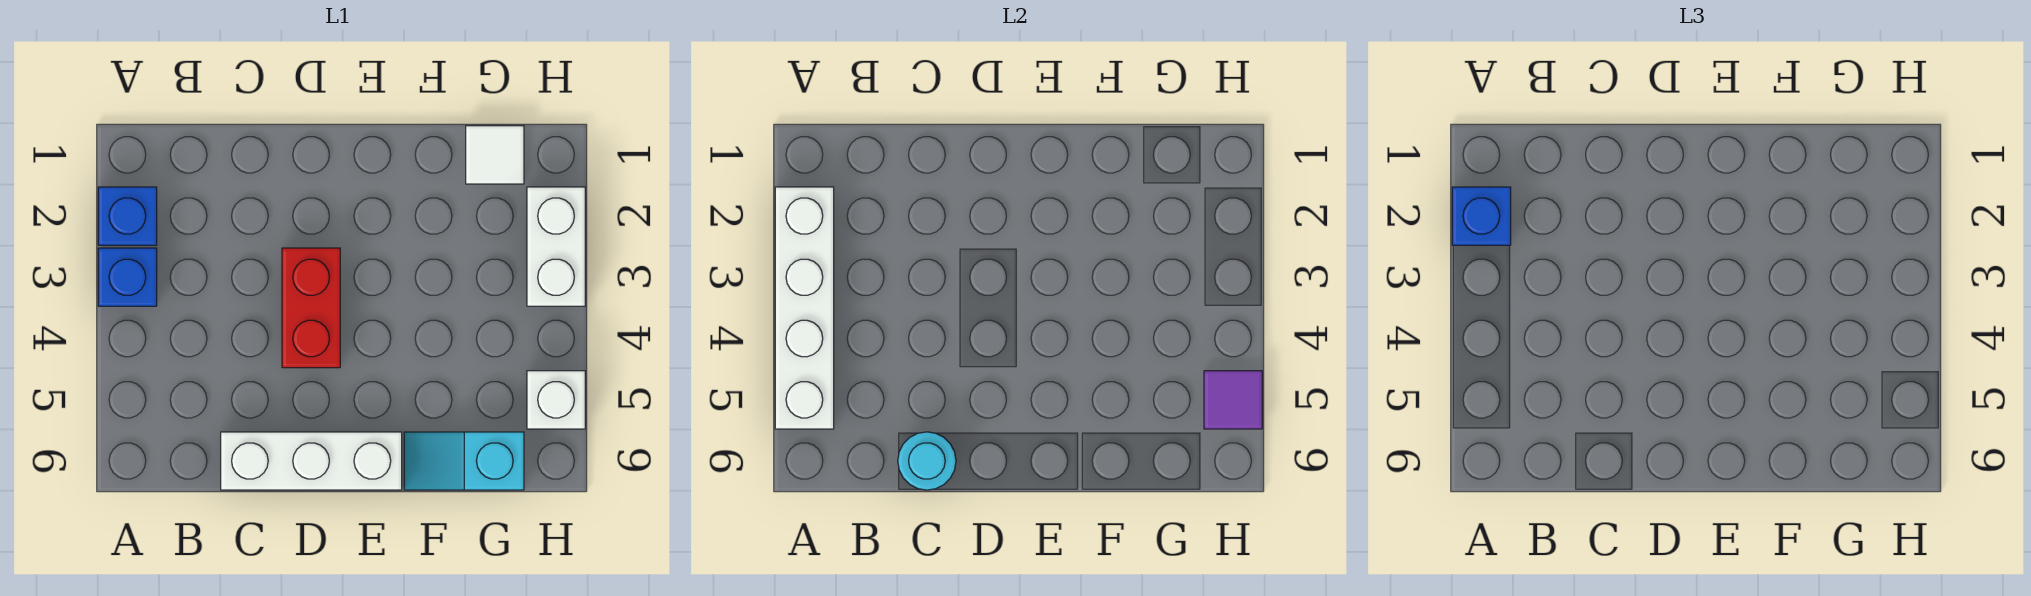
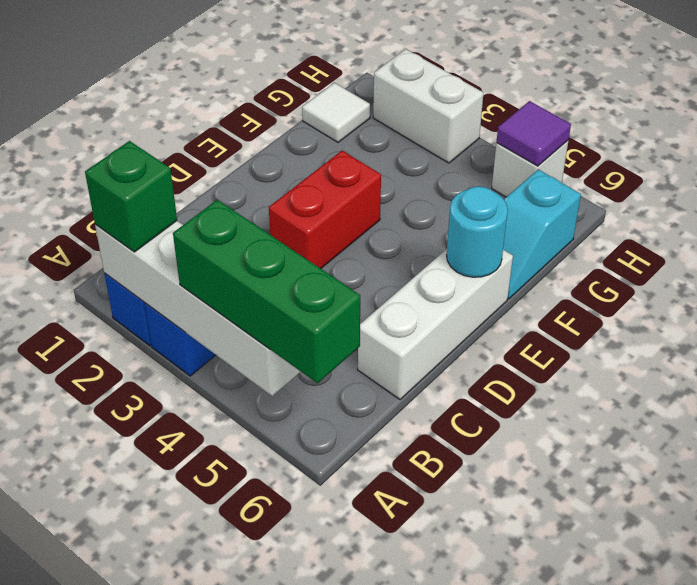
blue 1x1 brick [1452,187,1511,245] -> green 1x1 brick [85,141,177,252]
none -> green 1x3 brick [173,200,360,383]
cyan 1x1 round brick [898,432,956,490] -> cyan 1x1 round brick moved to [447,186,508,277]
red 1x2 brick [282,248,340,368] -> red 1x2 brick turned to [269,151,381,269]

